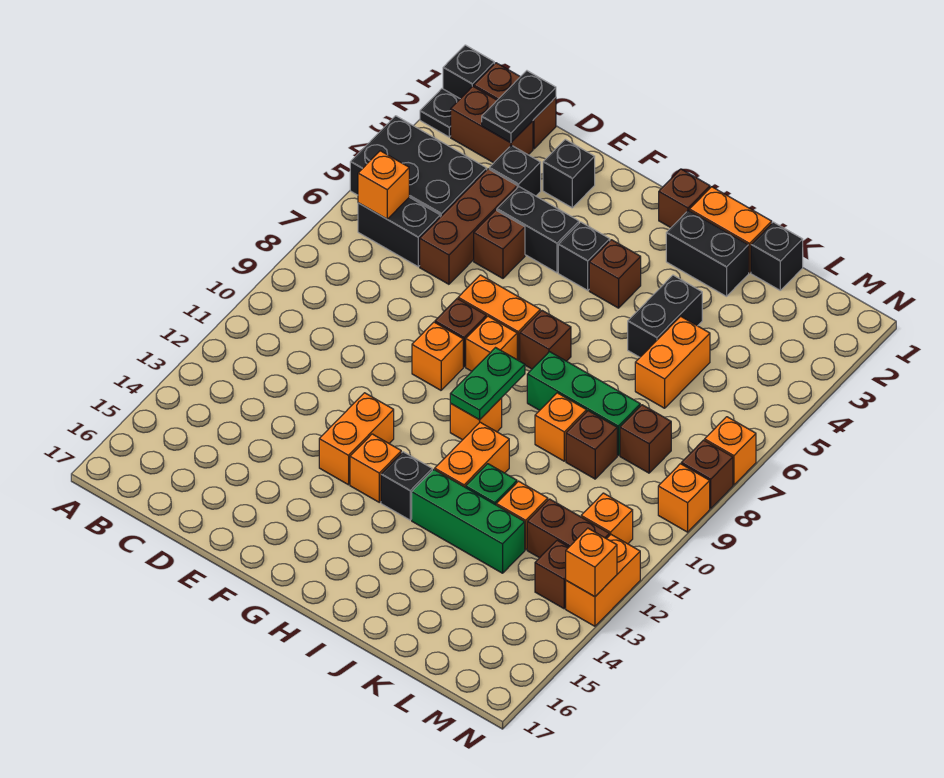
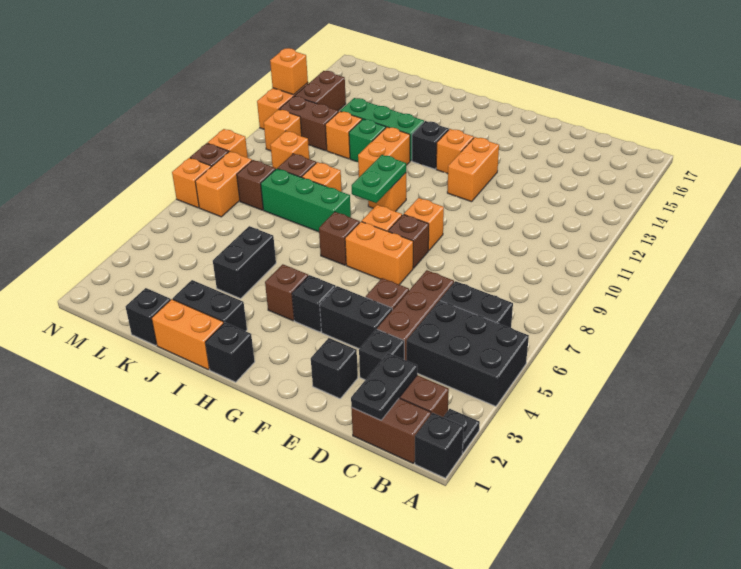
orange 1x1 brick [358,151,409,219] -> orange 1x1 brick moved to [270,131,309,169]
brown 1x1 brick [659,169,710,228] -> black 1x1 brick [205,323,255,382]
orange 1x2 brick [635,316,710,408] -> orange 1x2 brick moved to [195,151,252,217]
brown 1x1 brick [535,540,569,609] -> brown 1x2 brick [295,71,346,111]

